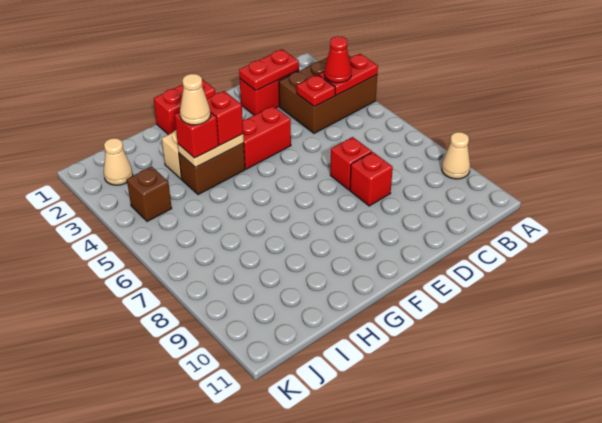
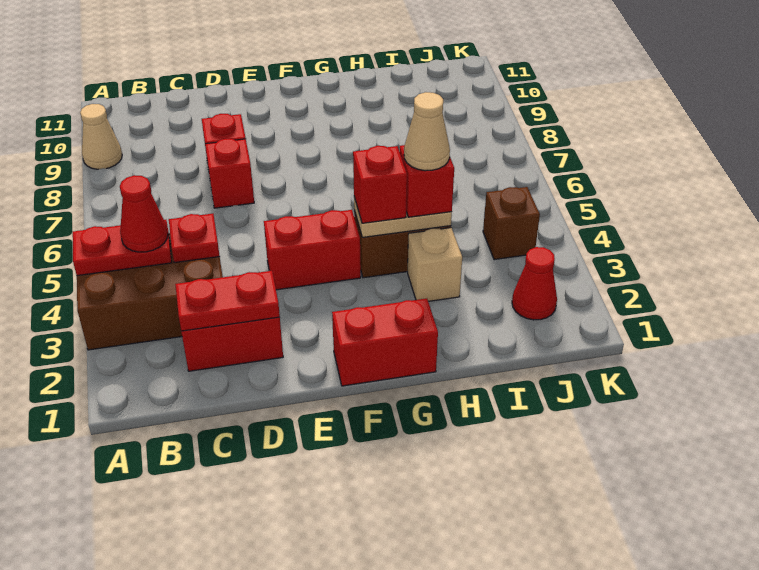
tan 1x1 cone [104,138,133,185] -> red 1x1 cone [512,247,557,320]

